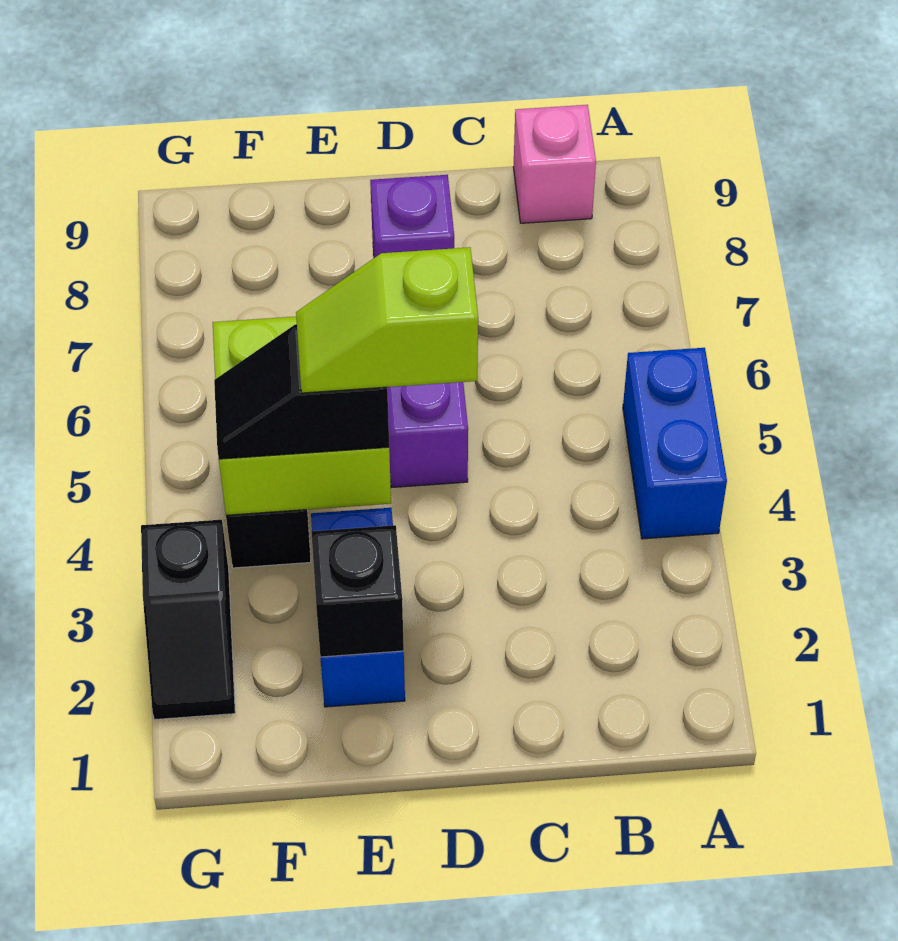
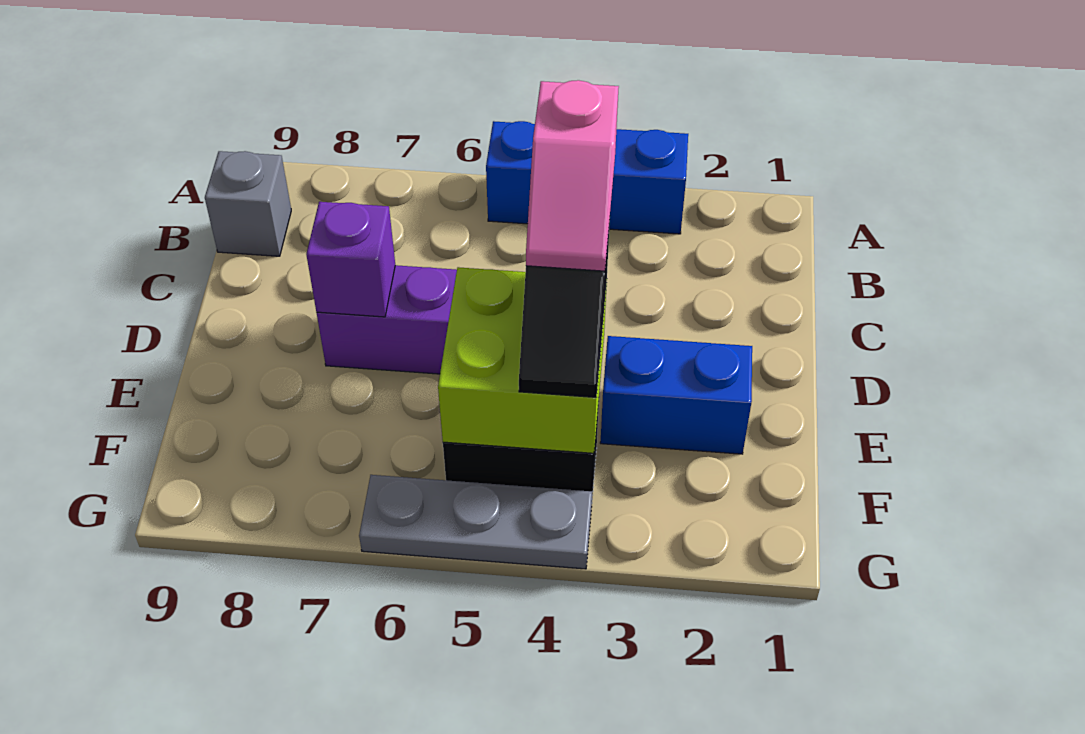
blue 1x2 brick [623,348,727,539] -> blue 1x3 brick [486,121,688,234]
pink 1x1 brick [513,105,596,223] -> grey 1x1 brick [205,151,291,256]
lime 1x2 slope [296,247,478,393] -> pink 1x2 slope [526,80,619,271]
black 1x1 brick [311,525,404,657] -> none
black 1x2 slope [141,520,235,720] -> none
none -> grey 1x3 plate [359,475,592,569]

